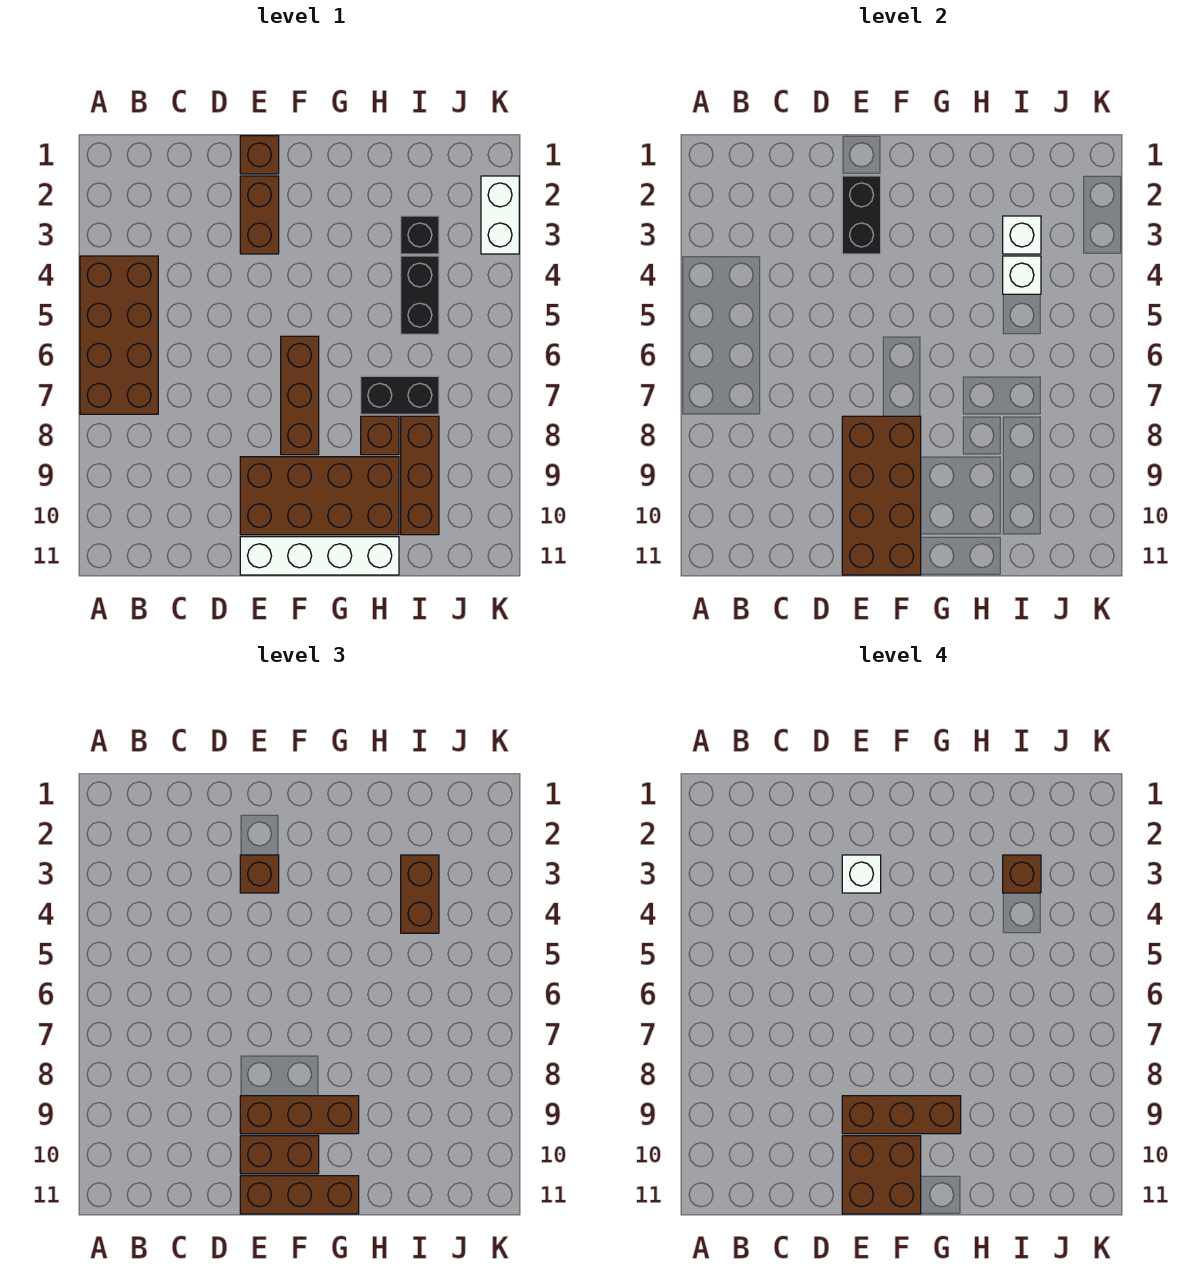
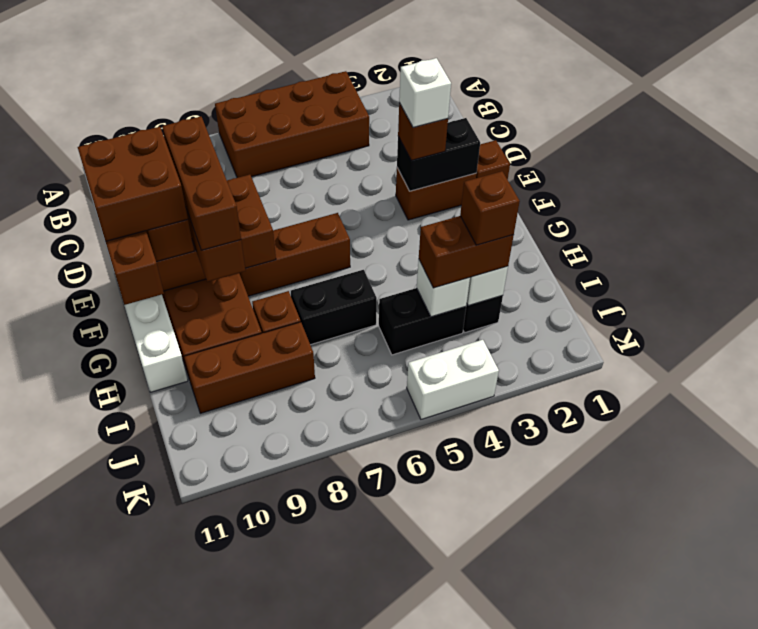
black 1x2 brick [361,376,439,414] -> black 1x2 brick turned to [291,270,377,345]
white 1x2 brick [481,176,519,254] -> white 1x2 brick moved to [407,340,499,419]

